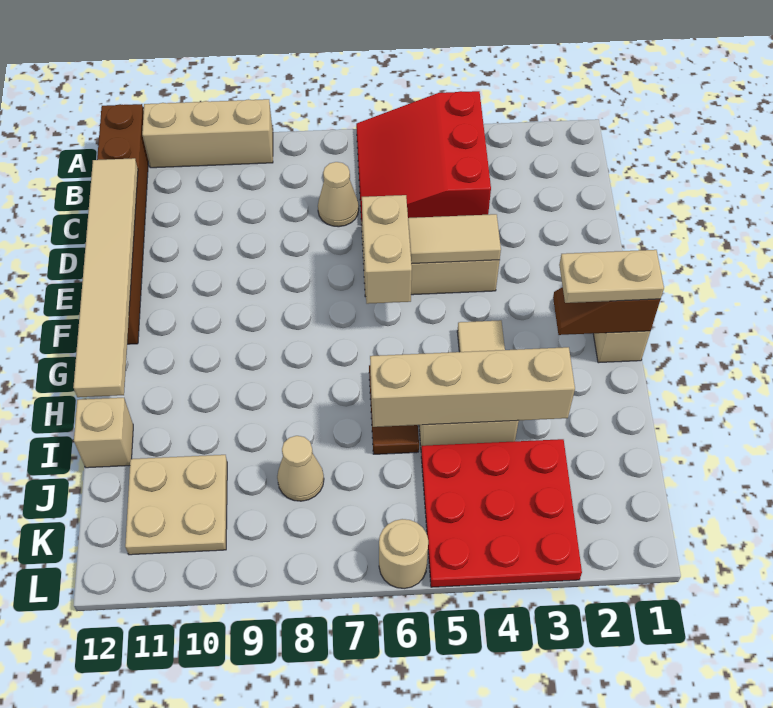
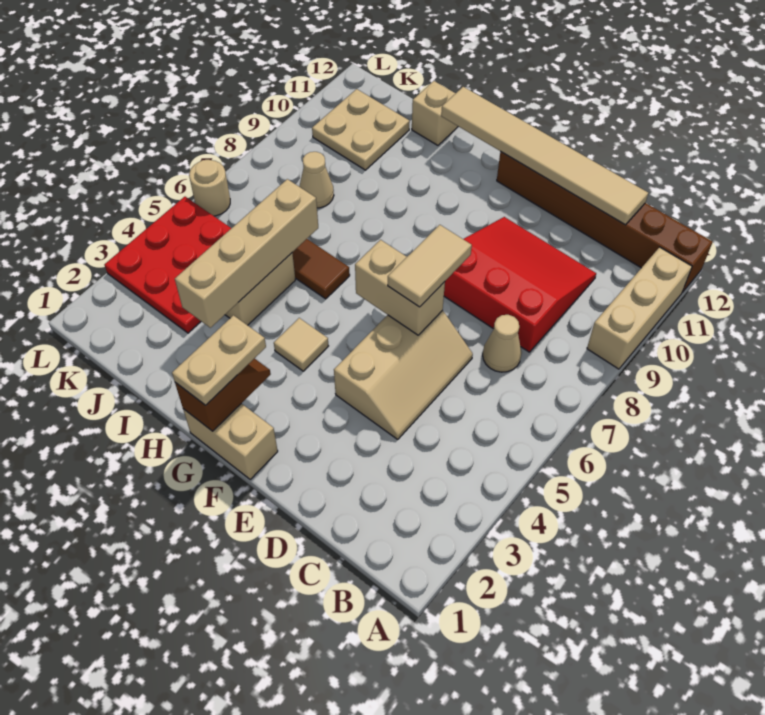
red 3x3 slope [356,91,491,225] -> red 3x3 slope moved to [444,217,596,352]
tan 1x2 tile [408,214,501,264] -> tan 1x2 tile moved to [388,225,472,307]

